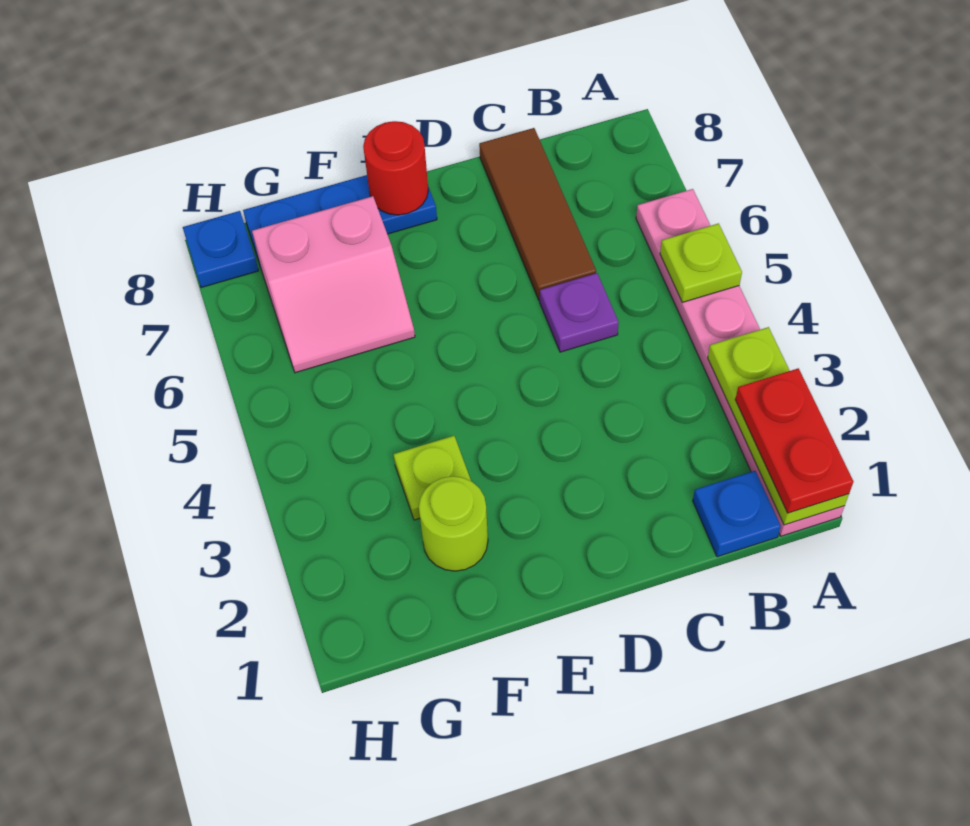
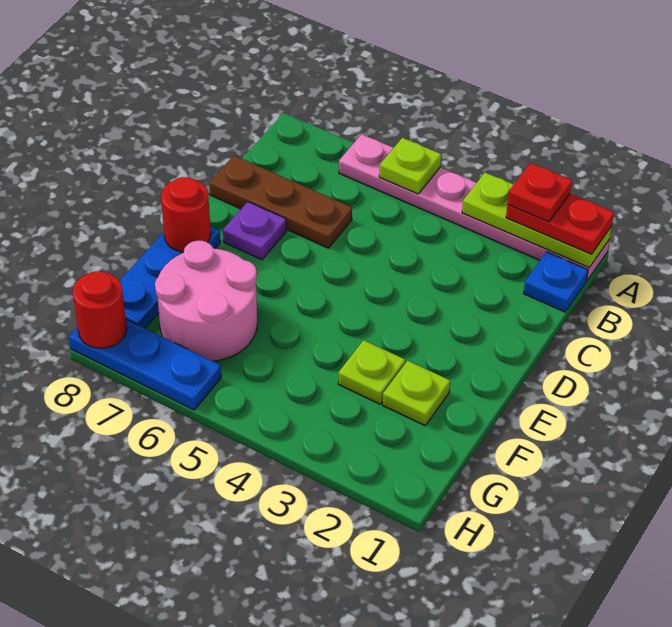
none -> red 1x1 plate [508,163,572,222]
purple 1x1 plate [540,273,619,352] -> purple 1x1 plate moved to [223,202,286,260]
brown 1x3 tile [479,128,596,300] -> brown 1x3 plate [209,156,352,248]
lime 1x1 round brick [419,476,488,571] -> lime 1x1 plate [383,361,450,425]
pink 2x2 slope [252,196,415,373] -> pink 2x2 round brick [155,241,257,361]
blue 1x1 plate [183,211,258,288] -> blue 1x3 plate [69,320,221,410]
none -> red 1x1 round brick [73,271,127,348]

